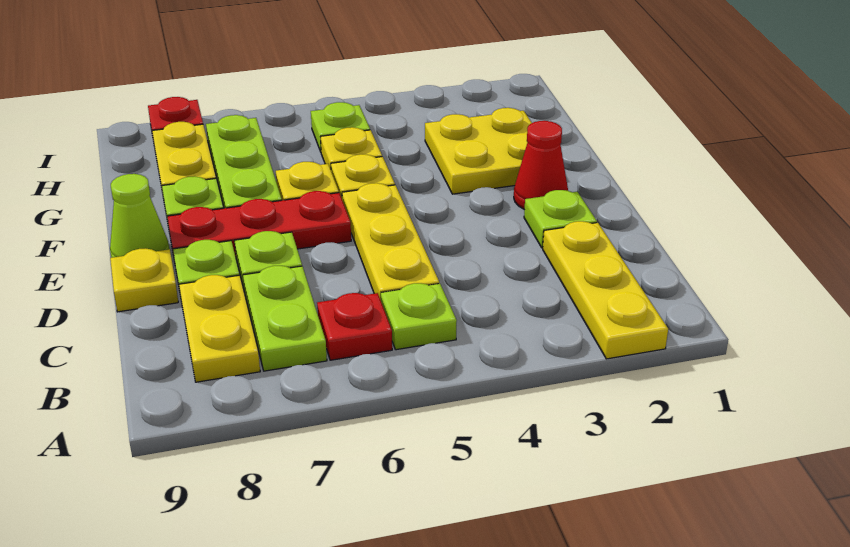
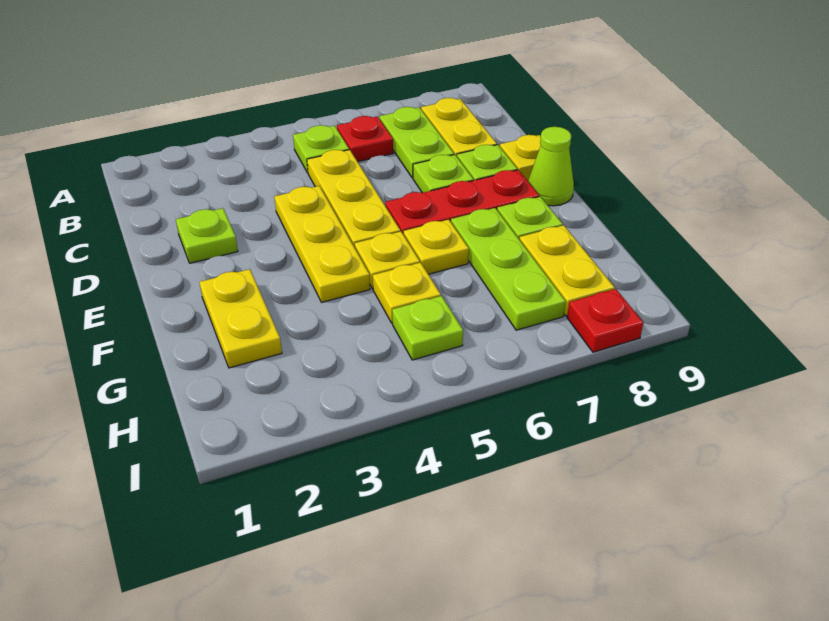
yellow 1x3 plate [543,221,668,359] -> yellow 1x3 plate moved to [274,186,370,302]
red 1x1 cone [514,121,568,210] -> none
yellow 2x2 plate [425,108,532,194] -> yellow 1x2 plate [199,269,282,368]

